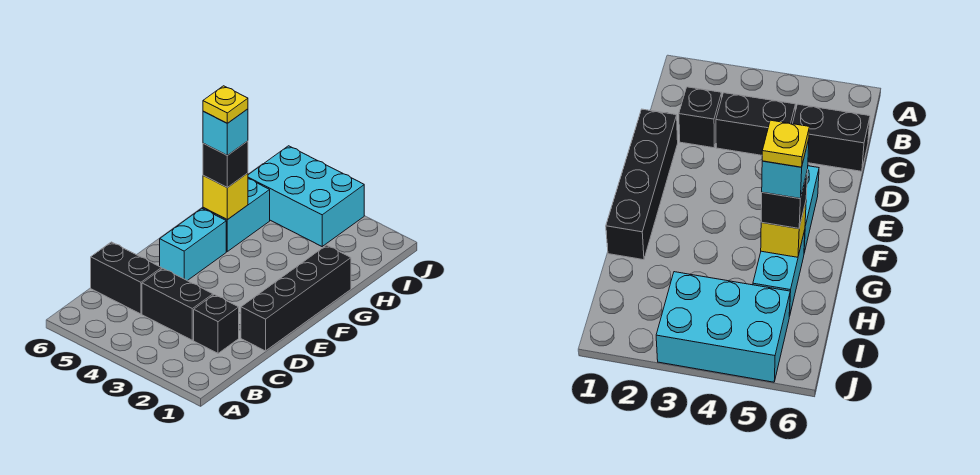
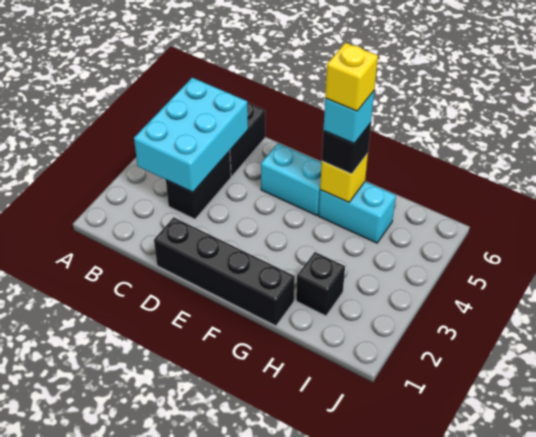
black 1x1 brick [194,295,239,353] -> black 1x1 brick moved to [296,252,345,316]
yellow 1x1 plate [203,86,248,123] -> yellow 1x1 brick [325,43,378,111]
cyan 2x3 brick [248,146,364,246] -> cyan 2x3 brick moved to [134,78,248,192]

